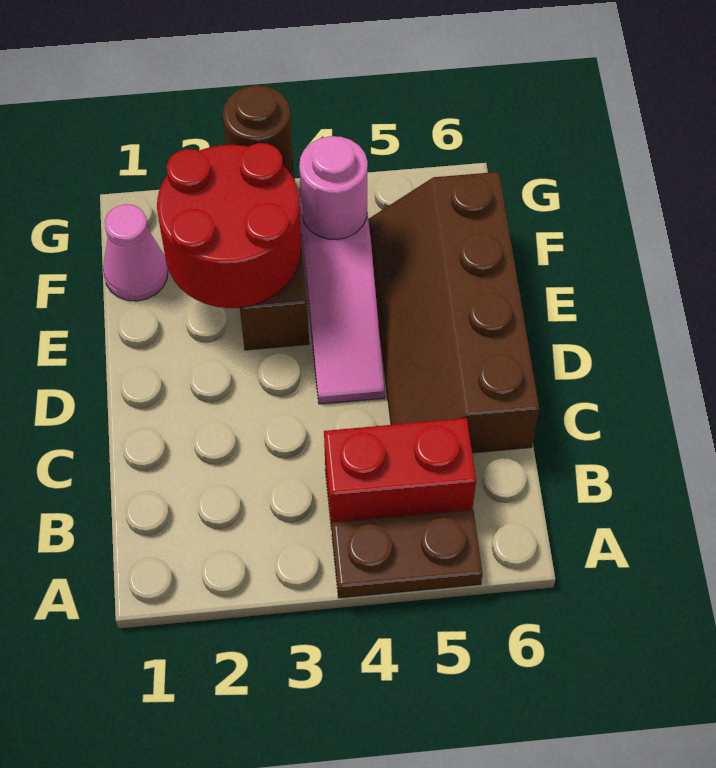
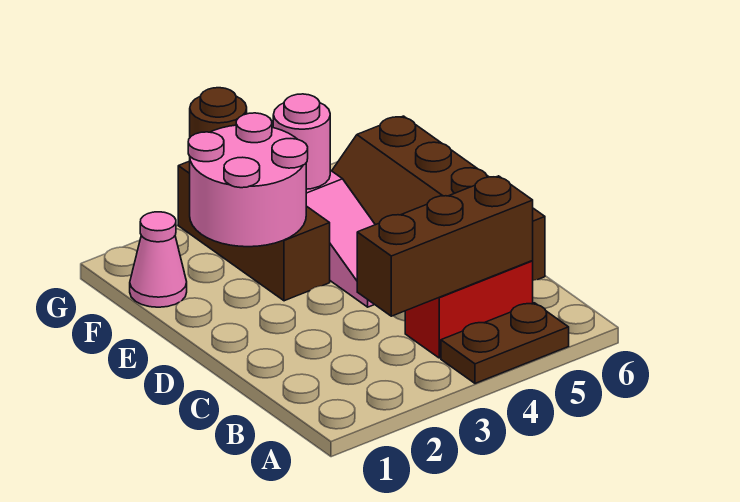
none -> brown 1x3 brick [357,176,533,316]
red 2x2 round brick [157,143,301,308] -> pink 2x2 round brick [188,113,308,247]

